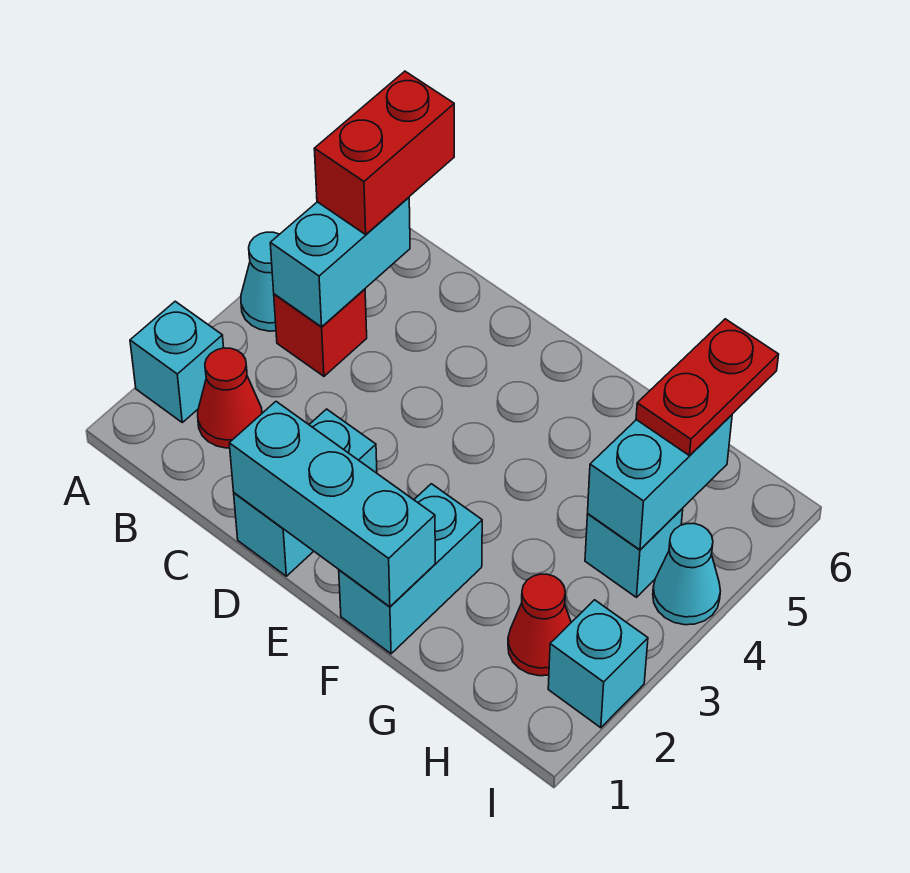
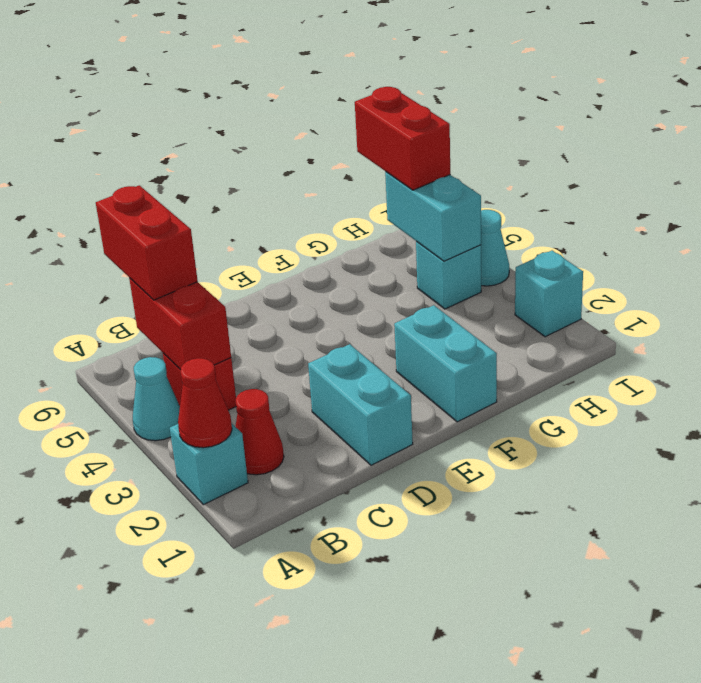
cyan 1x2 brick [270,197,410,327] -> red 1x2 brick [129,278,231,370]
cyan 1x3 brick [229,402,435,607] -> none
red 1x1 cone [508,574,571,676] -> red 1x1 cone moved to [178,358,232,448]
red 1x2 plate [636,319,779,456] -> red 1x2 brick [355,87,450,190]

